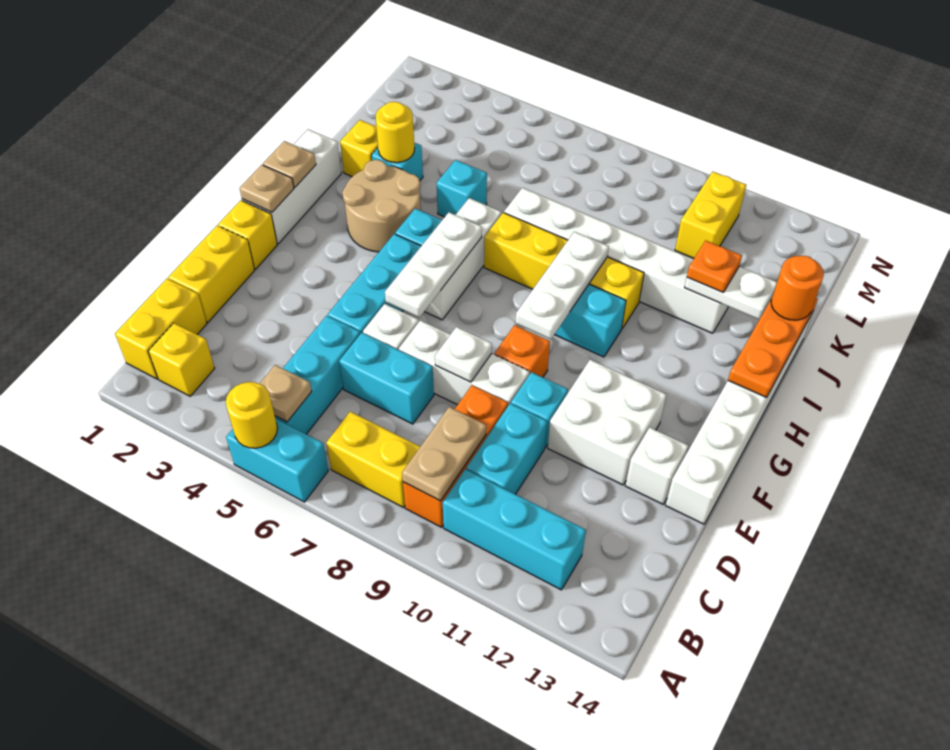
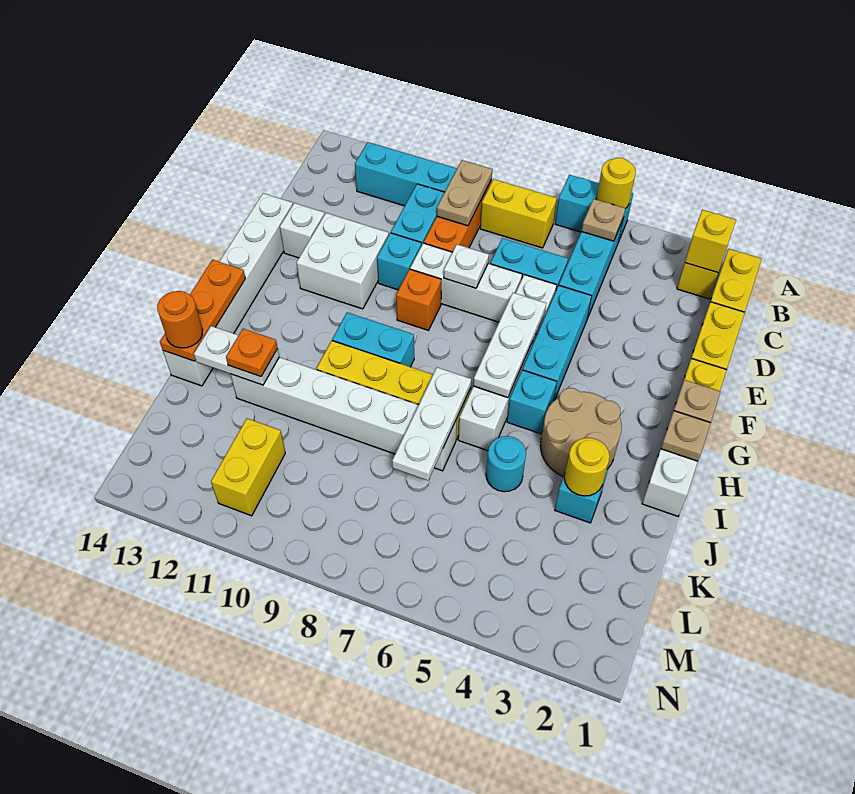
white 1x3 plate [515,232,609,339] -> white 1x3 plate moved to [392,367,471,480]
yellow 1x1 brick [340,120,378,177] -> yellow 1x1 brick moved to [685,210,736,273]
cyan 1x1 brick [437,160,487,217] -> cyan 1x1 round brick [486,436,526,492]

